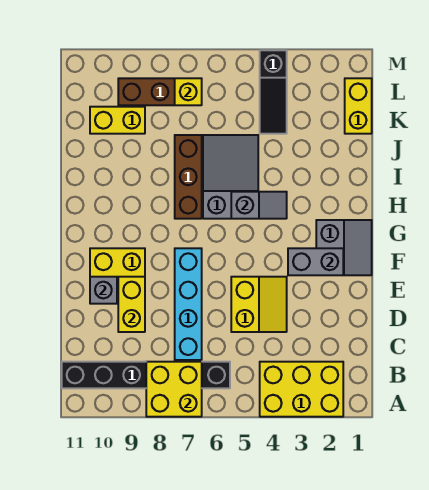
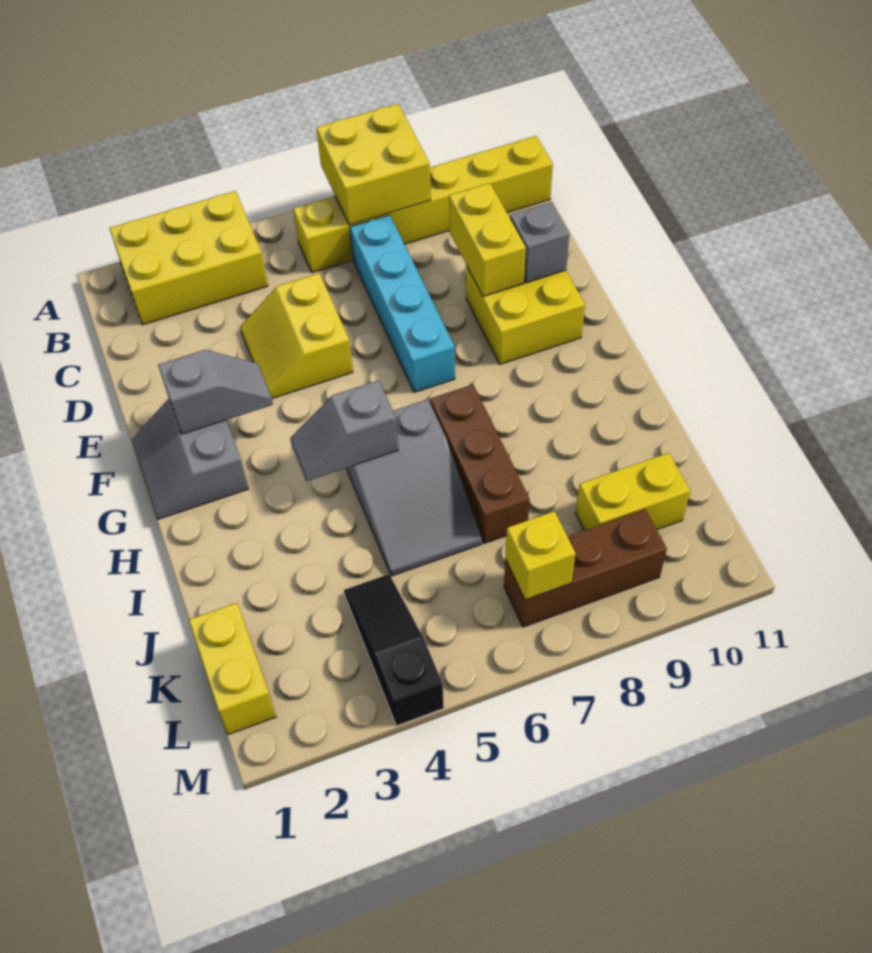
black 1x6 brick [62,362,230,388] -> yellow 1x6 brick [293,136,553,273]
grey 1x2 brick [288,248,343,275] -> grey 1x2 slope [158,350,273,434]

